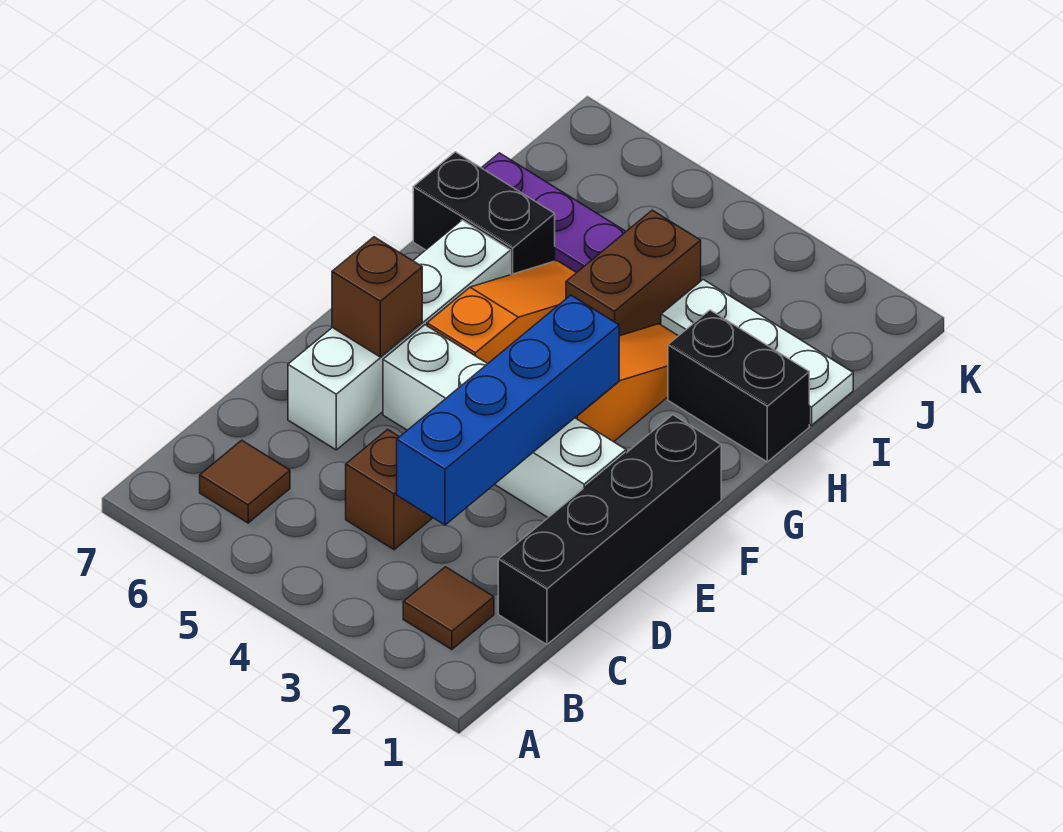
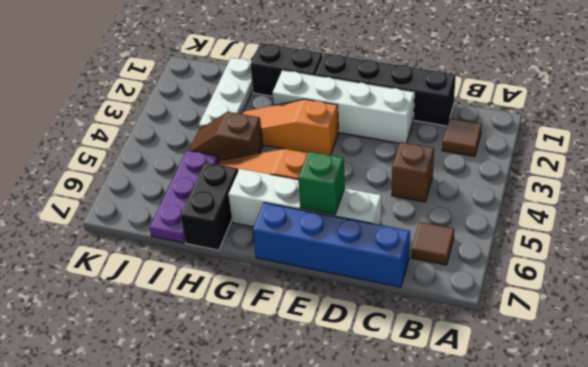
blue 1x4 brick [397,295,619,525] -> blue 1x4 brick moved to [253,203,410,287]
white 1x4 brick [383,325,626,517] -> white 1x4 brick turned to [273,71,414,143]
brown 1x1 brick [332,237,422,357] -> green 1x1 brick [298,151,345,215]
black 1x2 brick [668,310,809,462] -> black 1x2 brick turned to [250,43,323,96]
brown 1x2 brick [566,210,701,336] -> brown 1x2 slope [189,112,263,161]

